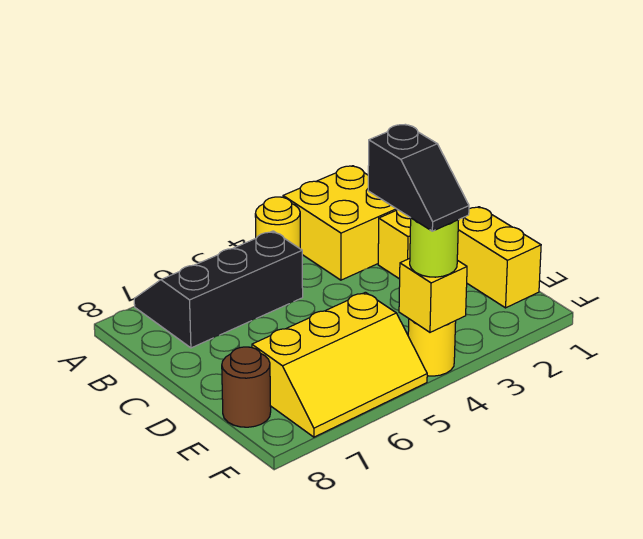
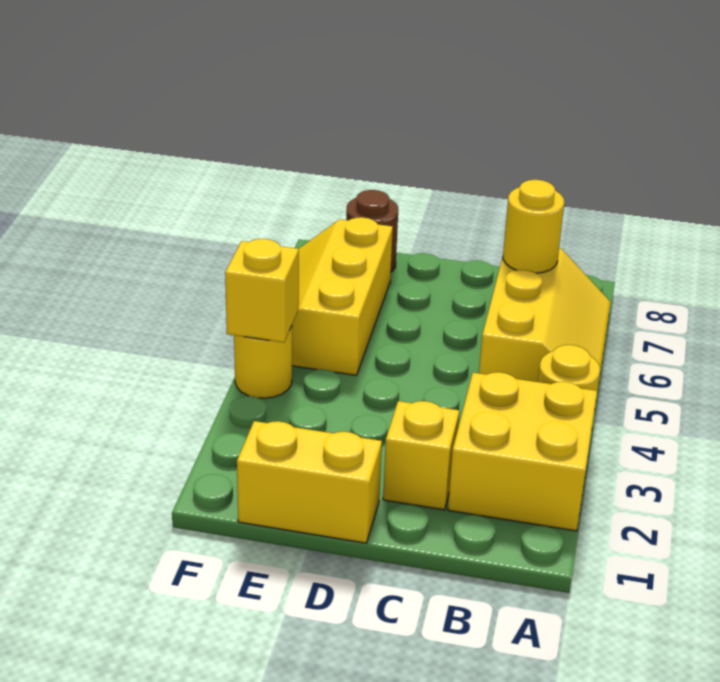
black 2x3 slope [134,231,303,348] -> yellow 2x3 slope [479,248,611,382]
none -> yellow 1x1 round brick [503,180,564,273]
black 1x2 slope [368,125,469,231] -> none
lime 1x1 round brick [410,218,458,277] -> none

